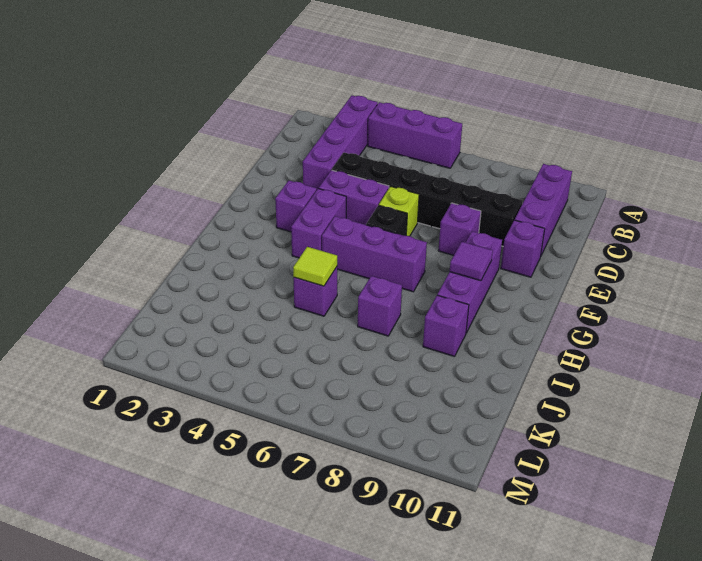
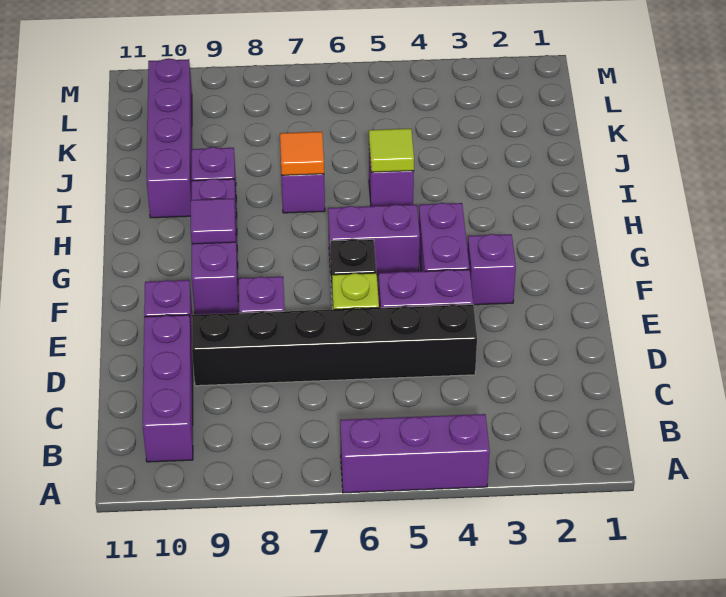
purple 1x4 brick [303,96,378,189] -> purple 1x4 brick moved to [147,58,192,218]
purple 1x3 brick [322,216,427,292] -> purple 1x2 brick [328,204,420,275]
none -> orange 1x1 tile [280,132,324,175]

